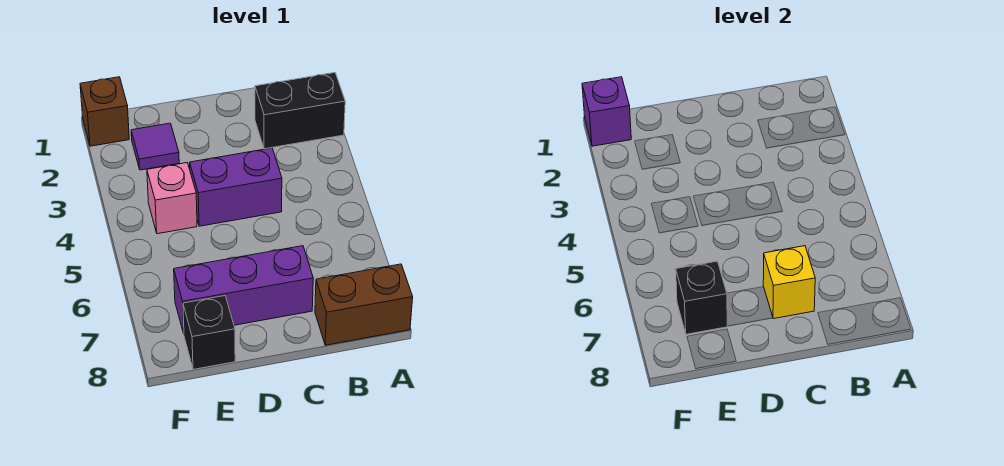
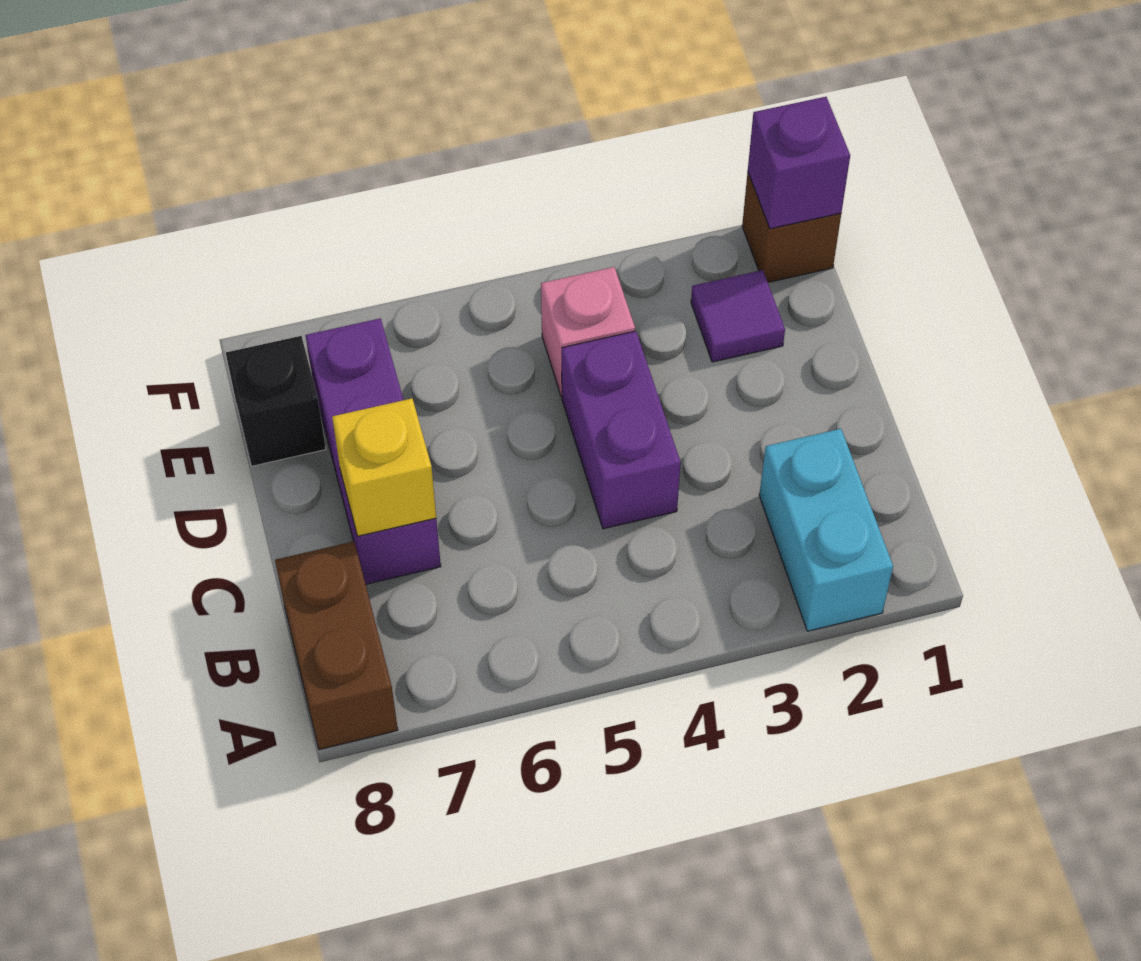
black 1x2 brick [255,73,345,149] -> cyan 1x2 brick [759,429,893,631]
black 1x1 brick [676,261,727,334] -> none

